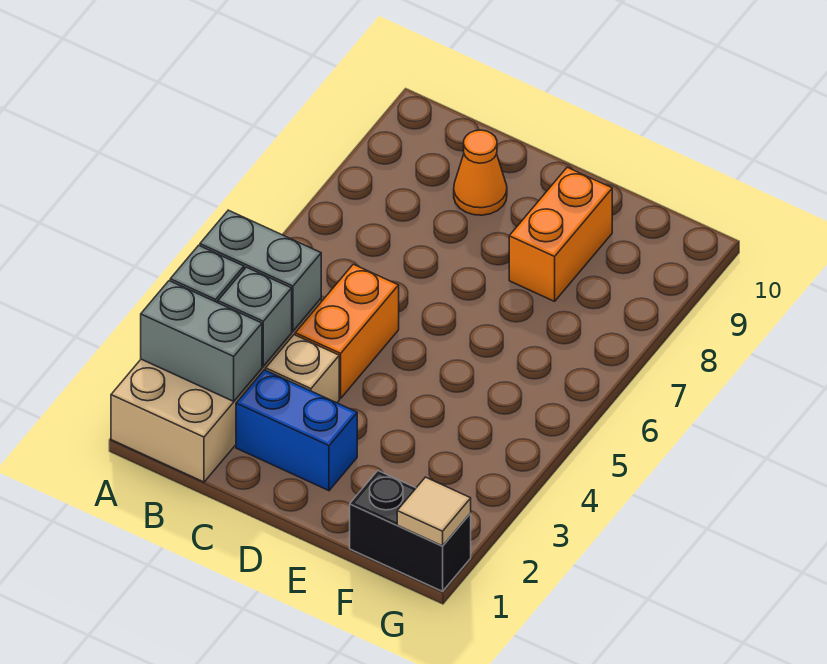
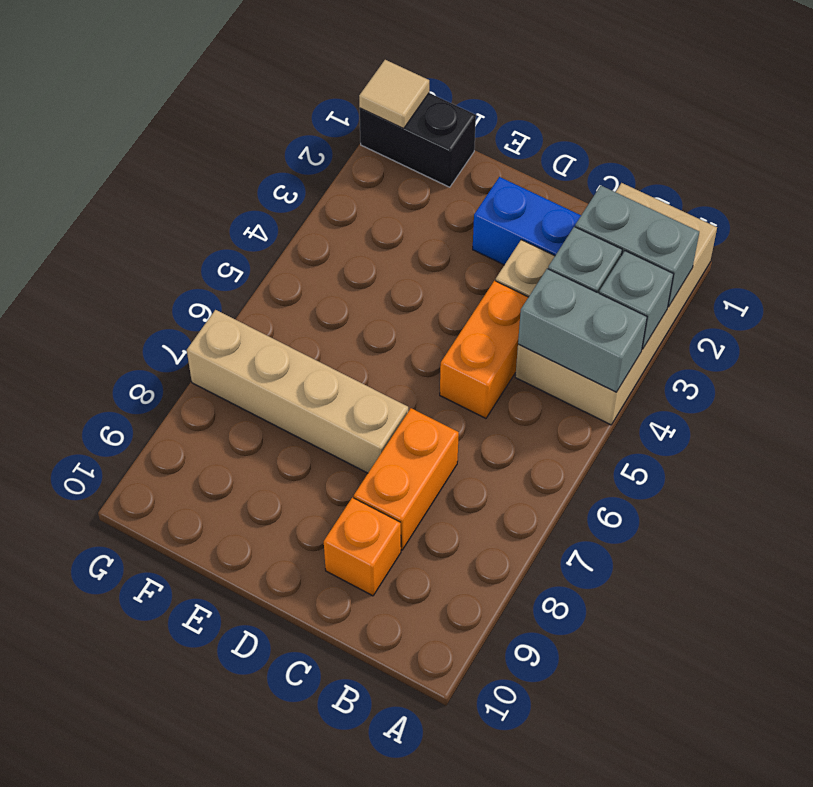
orange 1x1 cone [454,130,507,215] -> orange 1x1 brick [324,498,401,596]
none -> tan 1x4 brick [187,310,408,473]
orange 1x2 brick [509,167,612,301] -> orange 1x2 brick moved to [354,408,459,550]

